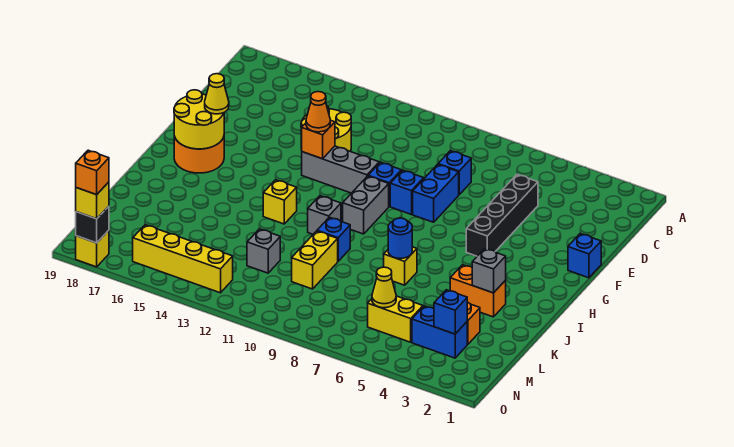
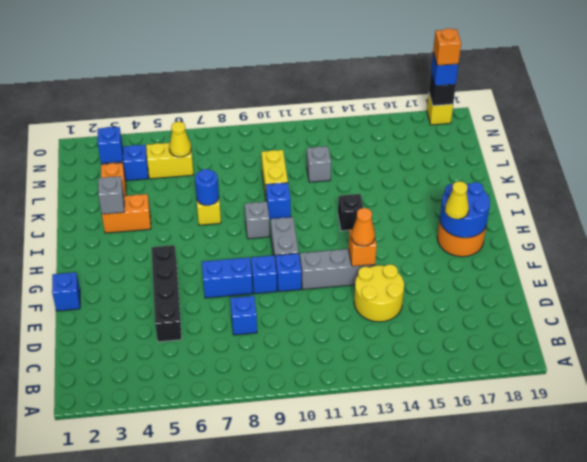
blue 1x2 brick [413,164,459,222] -> blue 1x2 brick turned to [202,257,253,298]
yellow 2x2 round brick [174,90,224,149] -> blue 2x2 round brick [440,182,490,238]
grey 1x1 brick [308,196,341,234] -> grey 1x1 brick moved to [245,202,270,239]
yellow 1x1 brick [263,180,297,224] -> black 1x1 brick [338,194,364,231]
yellow 1x4 brick [133,225,233,293] -> none
yellow 1x1 brick [76,182,109,219] -> blue 1x1 brick [431,53,458,86]

